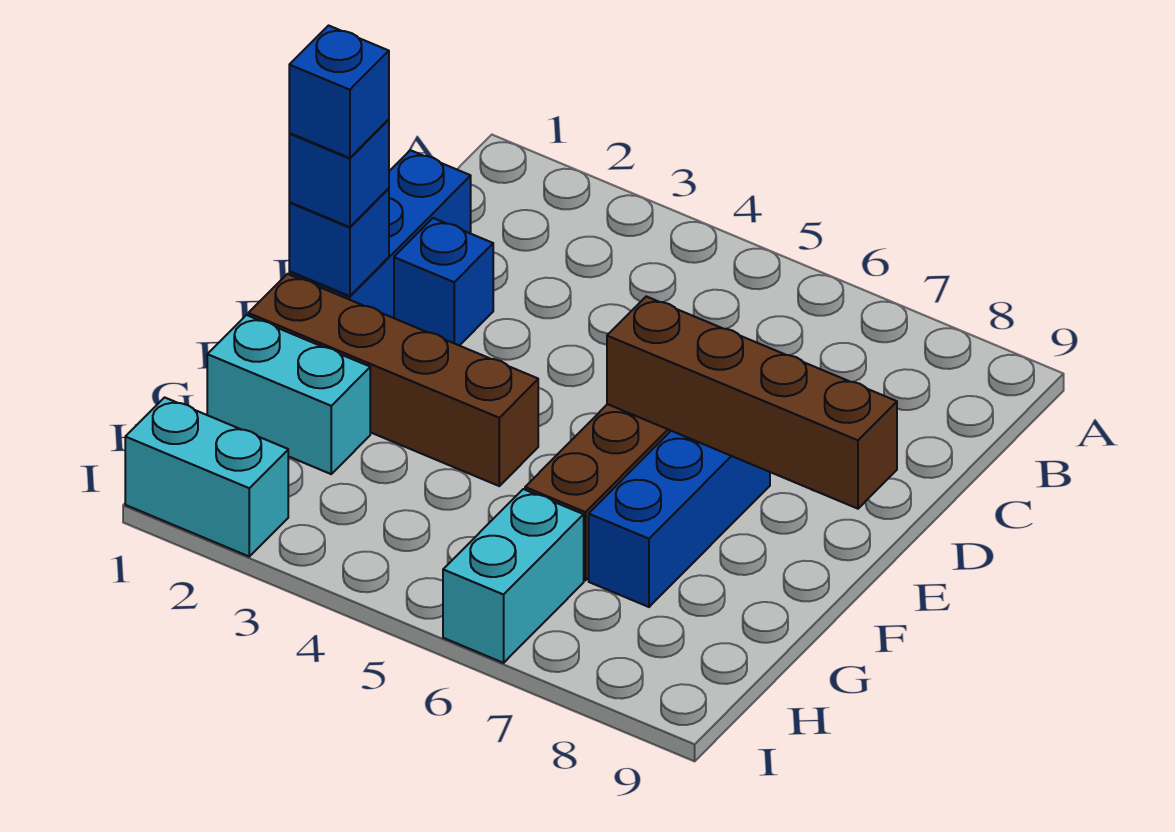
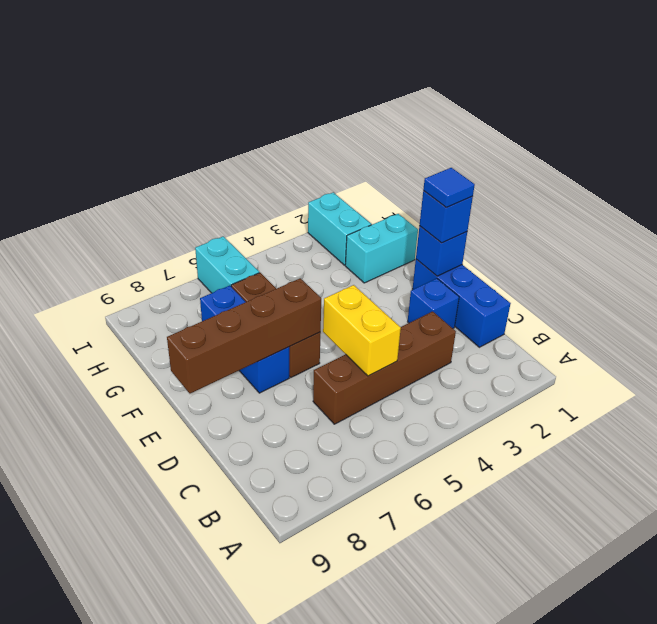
none -> yellow 1x2 brick [323,285,401,376]
blue 1x1 brick [289,26,389,158] -> blue 1x1 tile [423,168,475,208]
brown 1x4 brick [248,274,538,486] -> brown 1x4 brick moved to [313,311,456,424]
cyan 1x2 brick [125,397,288,556] -> cyan 1x2 brick turned to [308,192,371,265]

